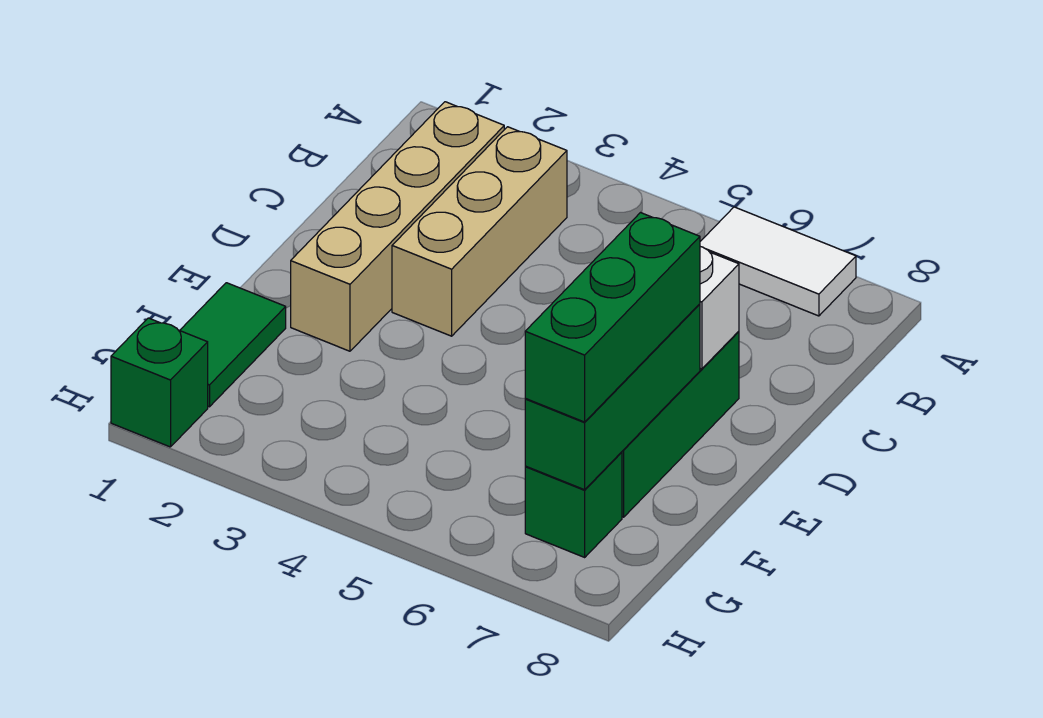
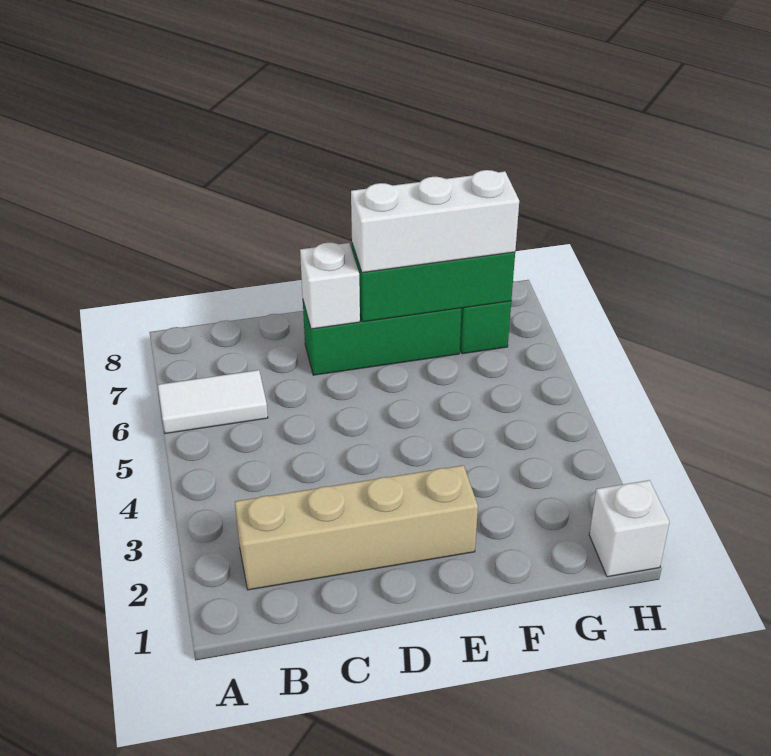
white 1x2 tile [700,207,856,316] -> white 1x2 tile turned to [158,370,268,434]
tan 1x3 brick [392,127,567,336] -> none
green 1x3 brick [525,213,700,422] -> white 1x3 brick [351,170,519,273]
green 1x2 tile [180,283,286,407] -> none
green 1x1 brick [111,318,208,447] -> white 1x1 brick [589,480,669,577]

